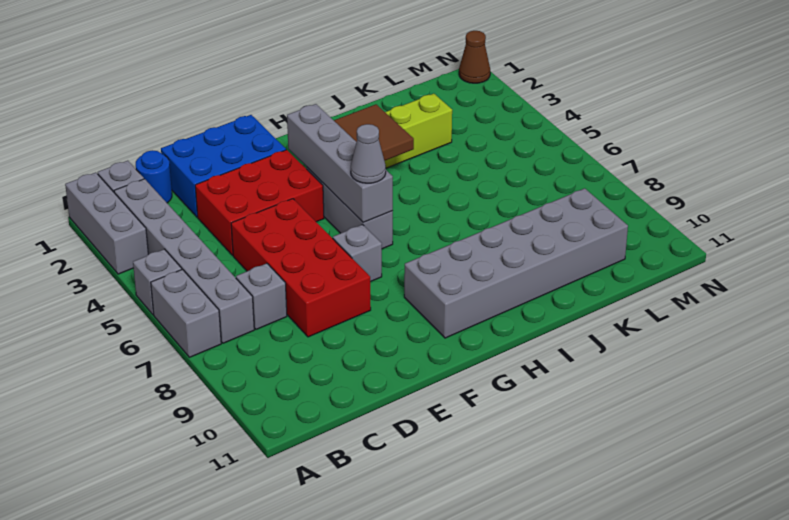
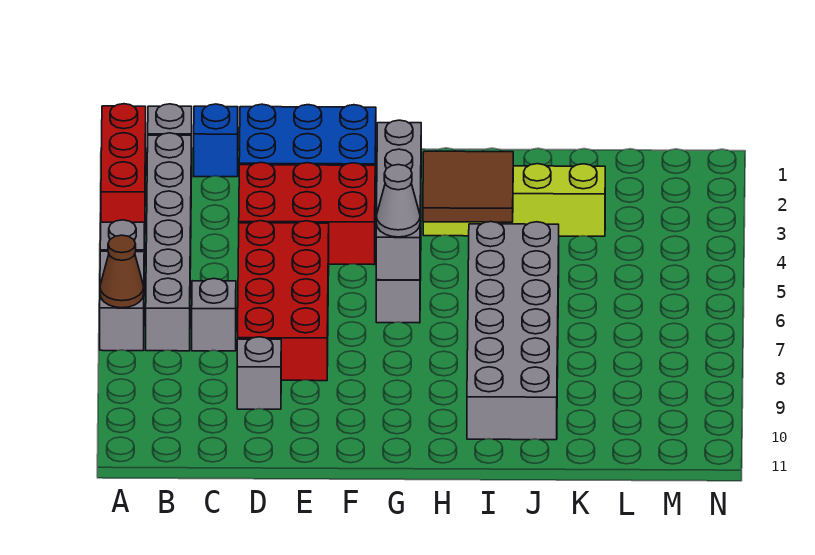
grey 1x3 brick [65,172,148,274] -> red 1x3 brick [101,104,146,223]
blue 1x1 round brick [136,150,172,203] -> blue 1x1 brick [194,104,238,177]
grey 1x1 brick [333,225,382,282] -> grey 1x1 brick moved to [237,337,281,409]
grey 2x6 brick [404,188,628,338] -> grey 2x6 brick turned to [467,222,559,440]
brown 1x1 cone [459,31,490,83] -> brown 1x1 cone moved to [100,235,144,308]

